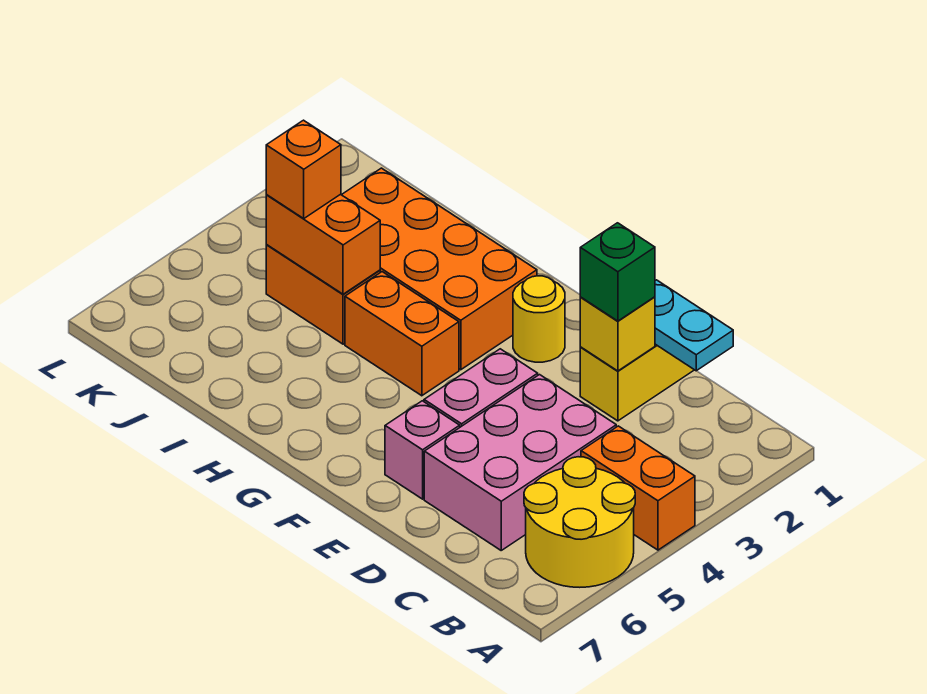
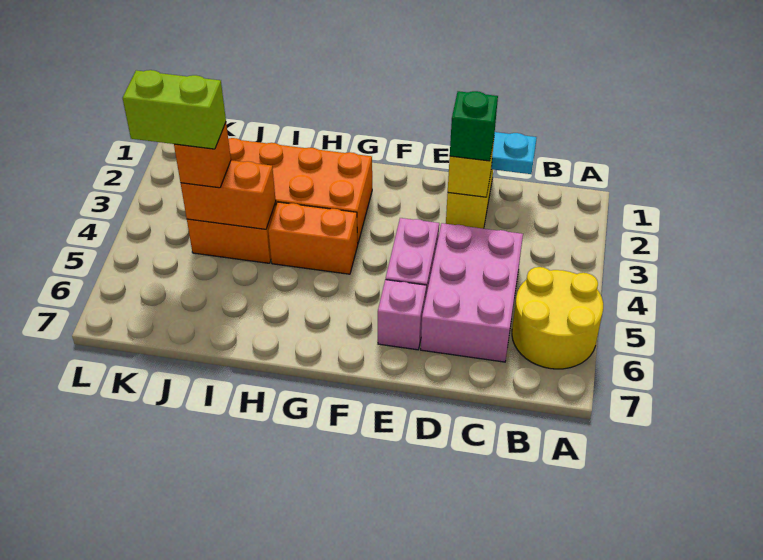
orange 1x2 brick [581,426,695,550] -> none
yellow 1x1 round brick [513,276,565,362] -> none
none -> lime 1x2 brick [123,70,226,149]

